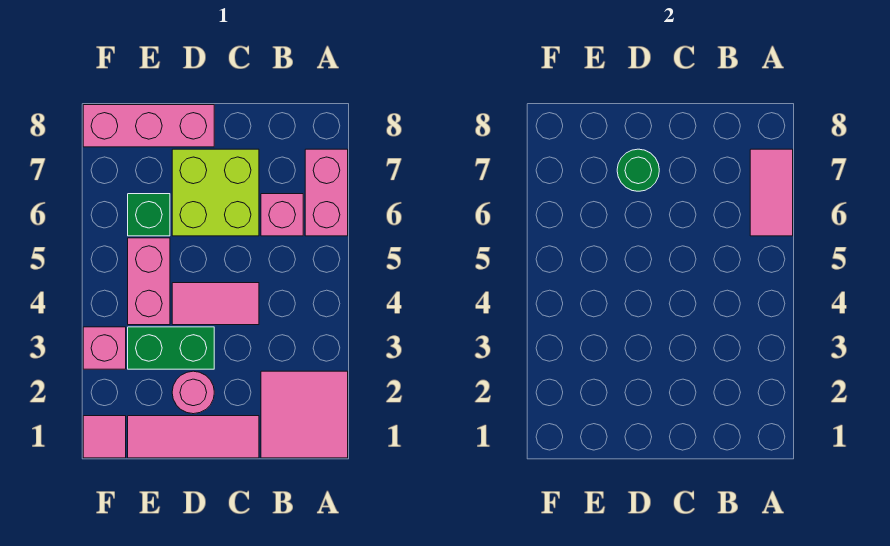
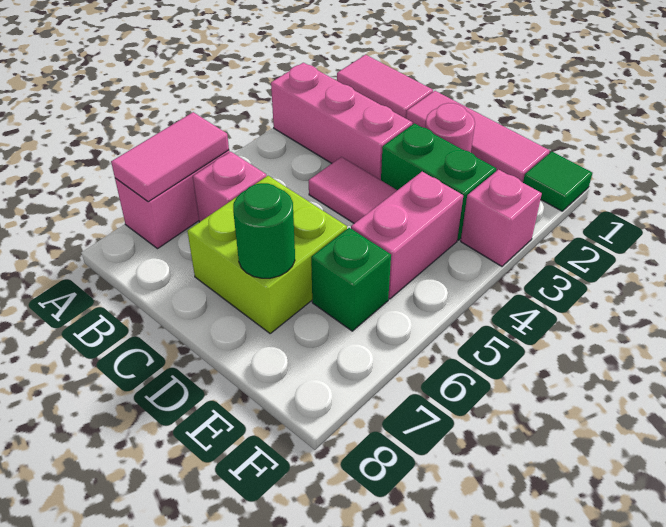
pink 2x2 tile [261,371,348,458] -> pink 1x2 tile [337,55,433,118]
pink 1x3 brick [83,105,214,147] -> pink 1x3 brick moved to [271,63,412,180]
pink 1x1 tile [83,416,126,458] -> green 1x1 tile [523,152,592,211]

